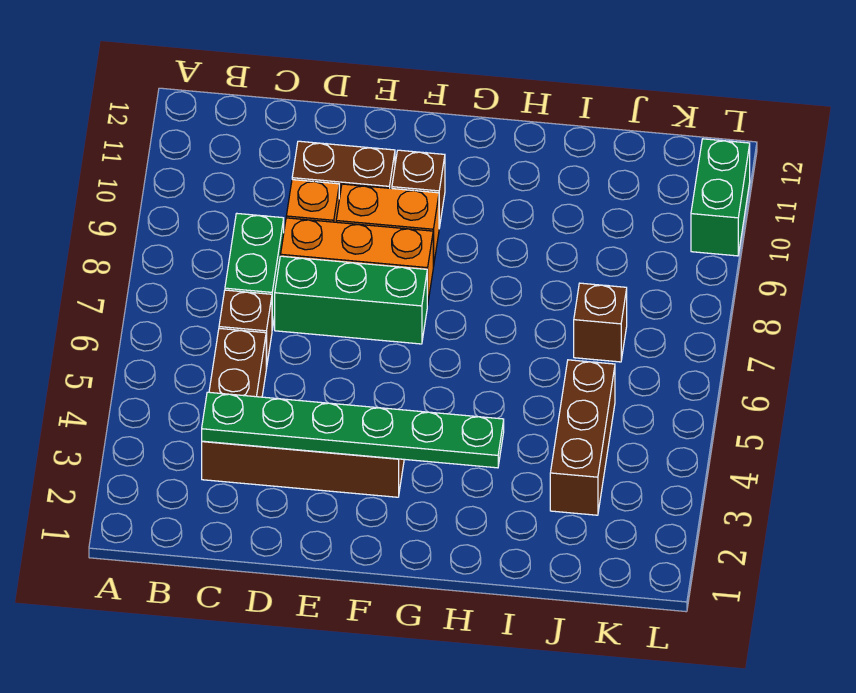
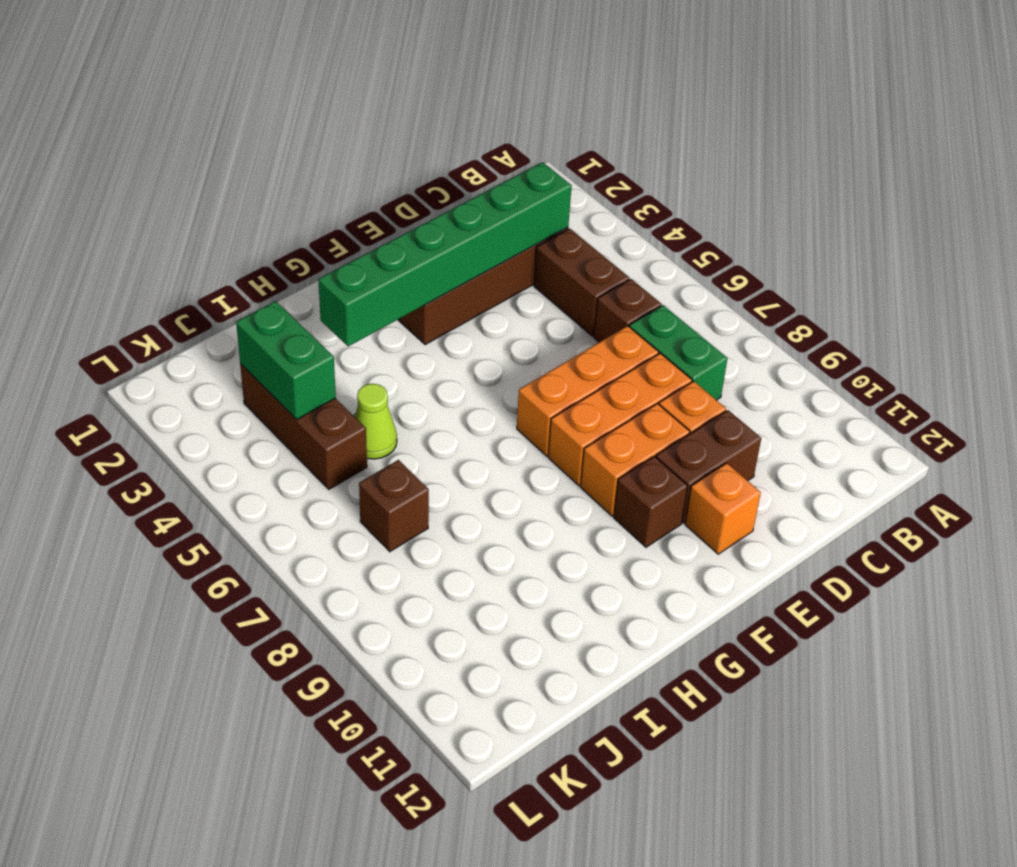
green 1x6 plate [202,392,504,468] -> green 1x6 brick [318,162,572,346]
green 1x3 brick [275,256,427,344] -> orange 1x3 brick [517,326,659,456]
none -> orange 1x1 brick [685,463,761,554]
none -> lime 1x1 cone [355,384,397,459]
green 1x2 brick [691,139,750,256] -> green 1x2 brick moved to [236,301,336,420]

